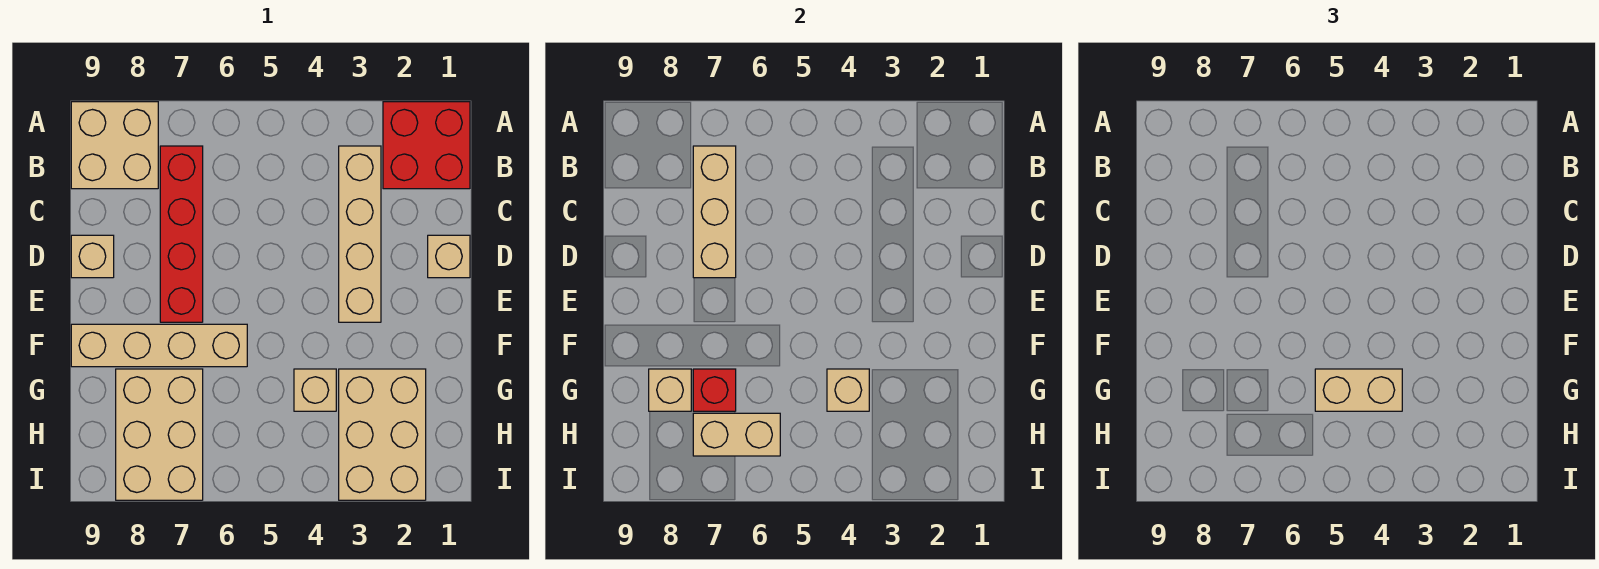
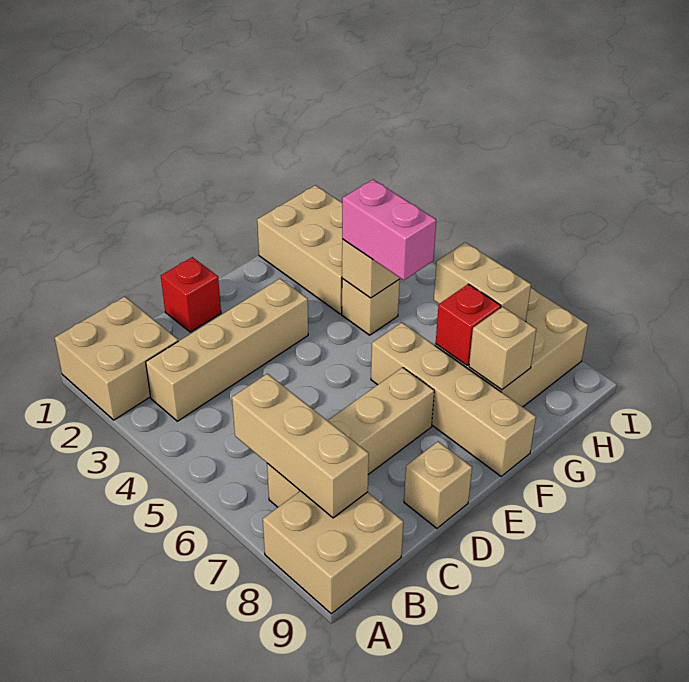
red 2x2 brick [383,102,470,189] -> tan 2x2 brick [55,297,178,420]
red 1x4 brick [160,146,203,322] -> tan 1x4 brick [267,367,434,507]
tan 1x3 brick [693,146,736,278] -> tan 1x3 brick turned to [232,374,369,518]
tan 1x1 brick [428,235,470,278] -> red 1x1 brick [161,257,221,332]
tan 2x3 brick [339,369,426,500] -> tan 2x3 brick turned to [257,185,342,314]
tan 1x2 brick [1315,369,1402,411] -> pink 1x2 brick [342,180,436,280]

